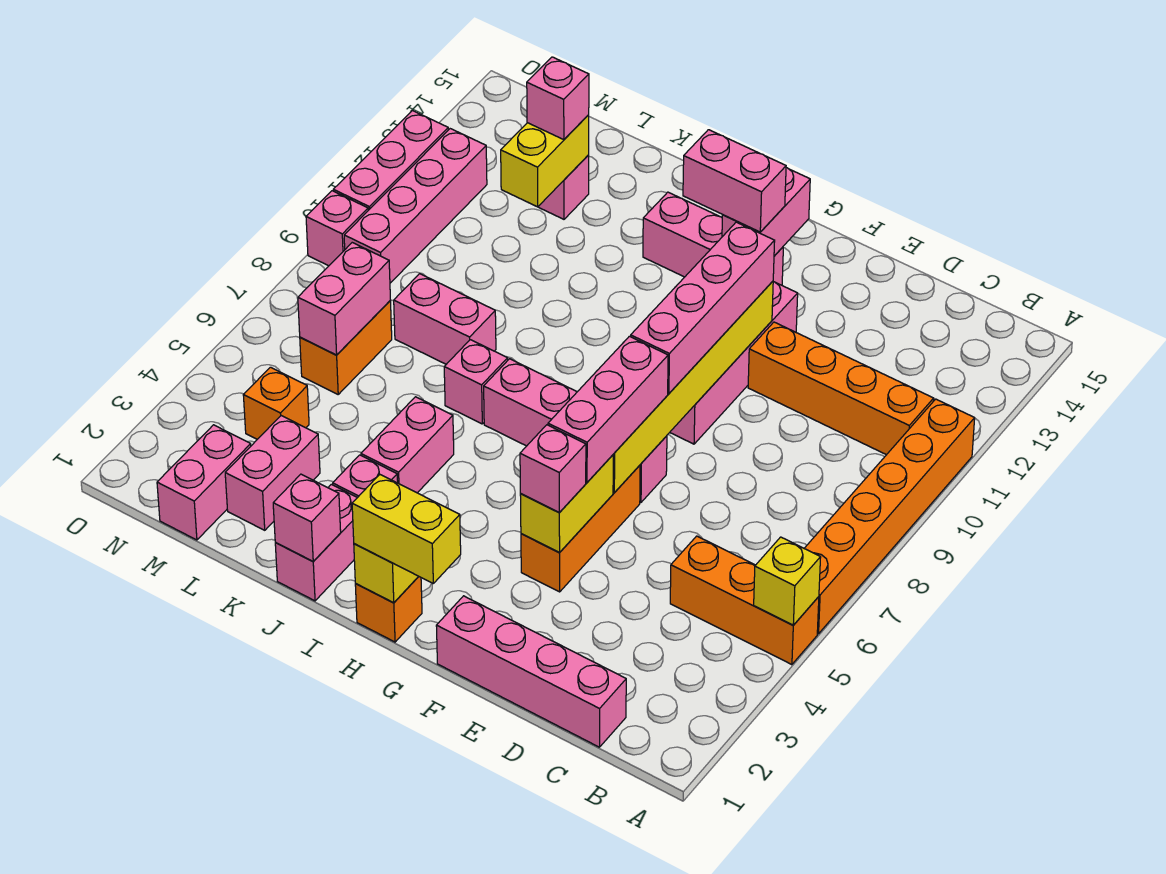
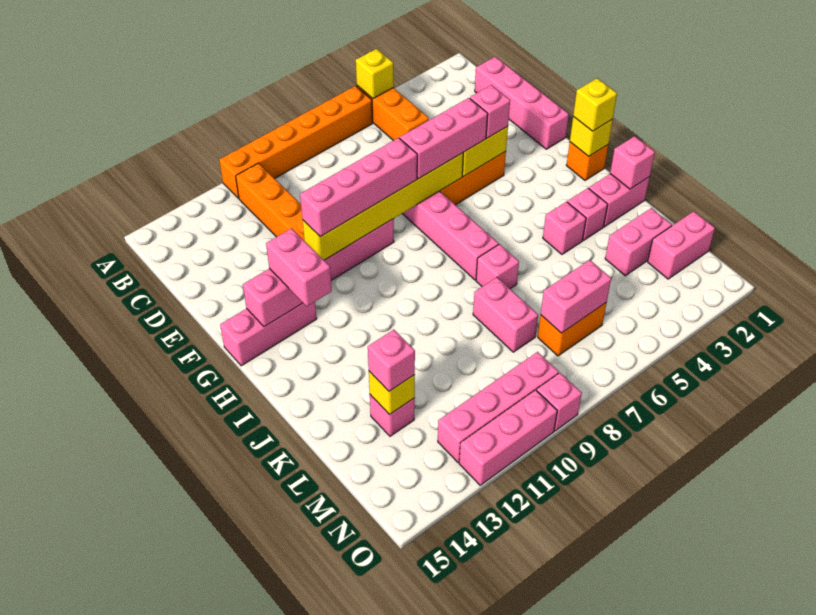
yellow 1x2 brick [352,475,461,583] -> yellow 1x1 brick [573,78,617,131]
pink 1x3 brick [643,192,783,285] -> pink 1x3 brick turned to [220,302,317,366]
pink 1x2 brick [361,397,454,493] -> pink 1x1 brick [543,202,586,254]
yellow 1x2 brick [501,115,589,207] -> yellow 1x1 brick [369,371,415,415]
orange 1x1 brick [243,367,309,439] -> none

